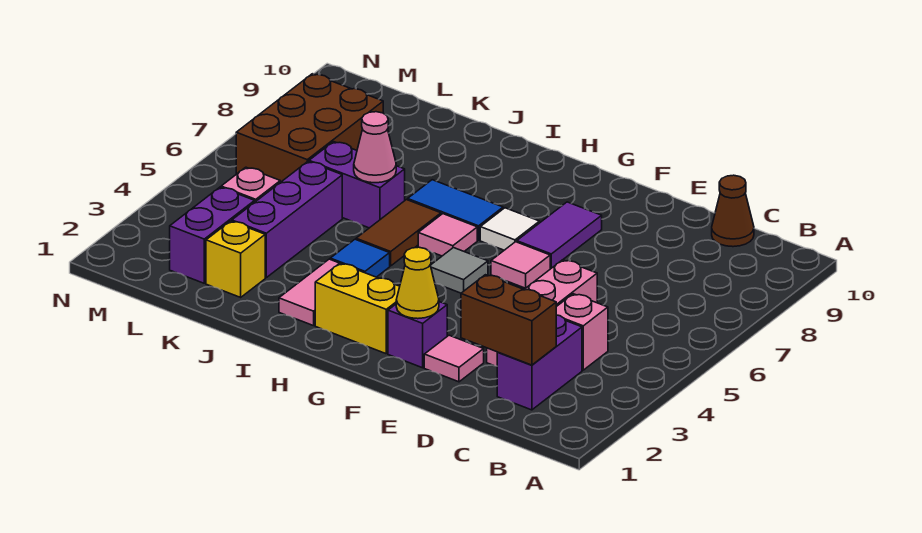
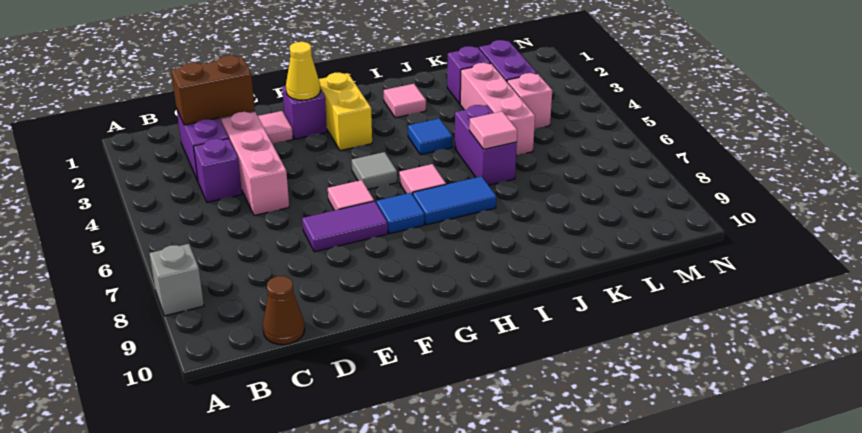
none -> grey 1x1 brick [149,244,204,316]
pink 1x1 brick [556,294,608,370] -> purple 1x1 brick [193,139,242,202]
purple 1x2 tile [517,202,602,268] -> purple 1x2 tile turned to [302,201,388,252]
yellow 1x2 brick [315,263,400,354] -> yellow 1x2 brick turned to [319,73,372,151]
white 1x1 tile [480,208,540,250] -> blue 1x1 tile [377,193,424,234]
pink 1x2 tile [279,259,339,326] -> pink 1x1 tile [384,84,426,118]
brown 1x2 tile [356,200,441,266] -> none
purple 1x2 brick [309,142,405,228] -> purple 1x2 brick turned to [455,105,517,185]
pink 1x1 cone [354,112,396,183] -> pink 1x1 tile [469,111,517,149]
yellow 1x1 brick [206,221,265,297] -> purple 1x1 brick [447,46,491,104]
purple 1x3 brick [232,162,342,278] -> pink 1x3 brick [460,63,535,155]
brown 2x3 brick [236,74,383,182] -> none

